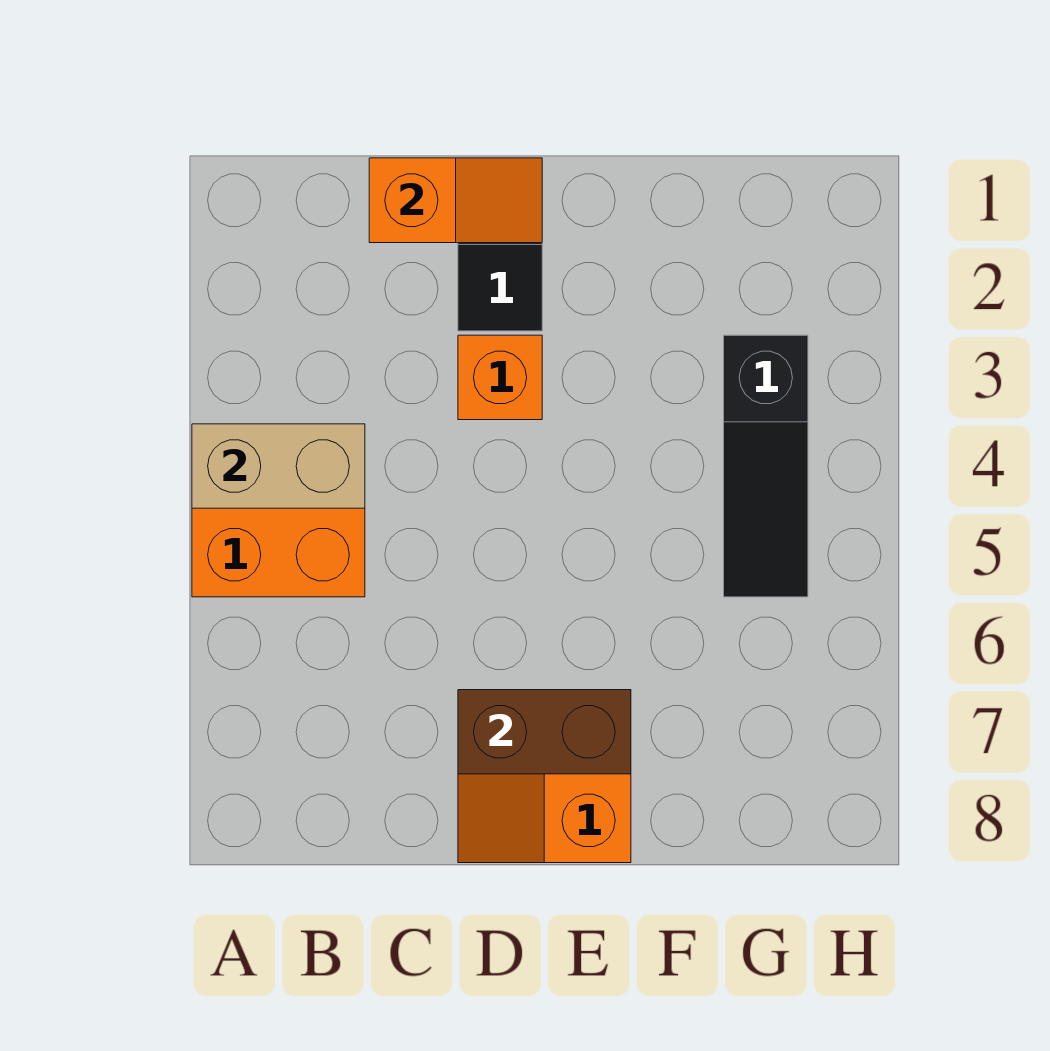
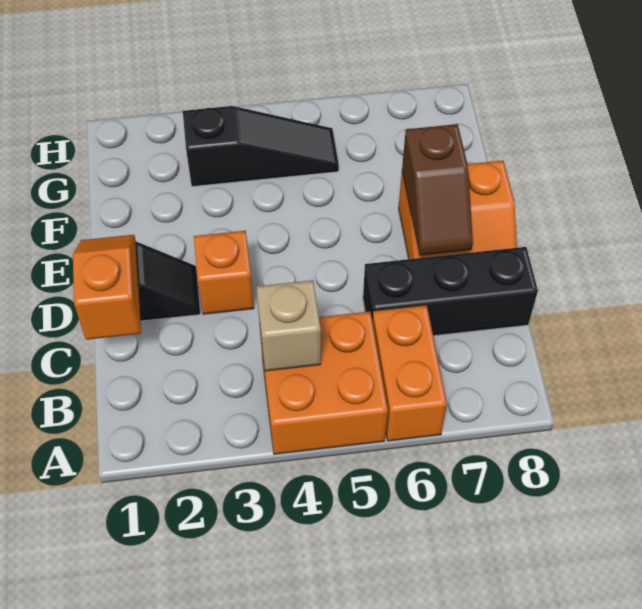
tan 1x2 brick [192,424,365,508] -> tan 1x1 brick [256,280,321,371]
none -> orange 1x2 brick [372,305,447,441]
none -> black 1x3 brick [363,247,538,336]
brown 1x2 brick [458,690,631,774] -> brown 1x2 slope [402,124,473,255]

